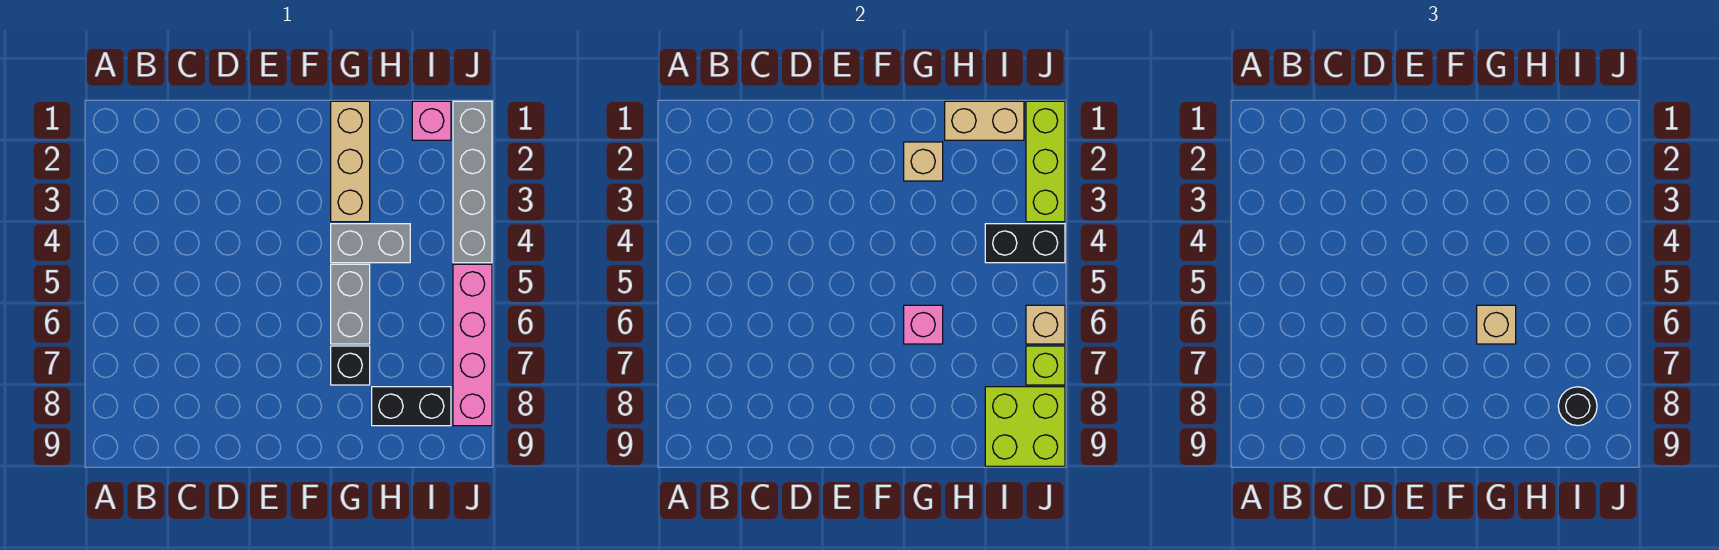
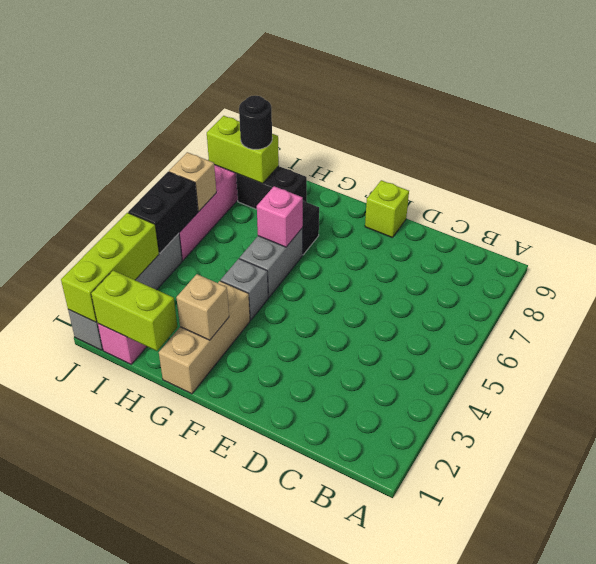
grey 1x2 brick [331,224,410,263] -> grey 1x1 brick [221,259,268,320]
tan 1x1 brick [1477,305,1516,344] -> none
tan 1x2 brick [945,101,1024,140] -> lime 1x2 brick [91,271,177,351]
black 1x2 brick [985,224,1065,263] -> black 1x2 brick turned to [128,172,198,253]
lime 2x2 brick [985,387,1065,466] -> lime 1x2 brick [207,116,279,184]
lime 1x1 brick [1026,346,1065,385] -> lime 1x1 brick moved to [365,180,409,238]

